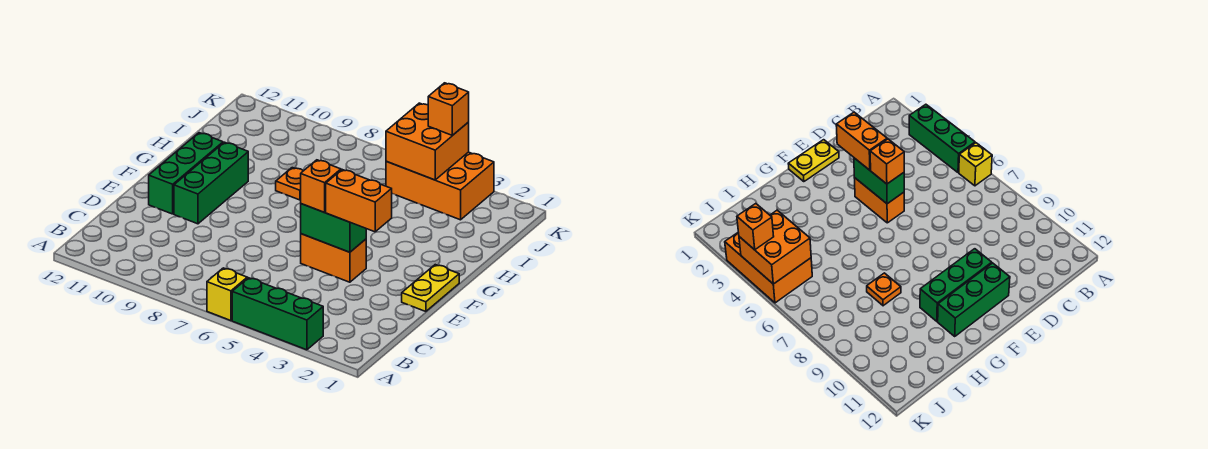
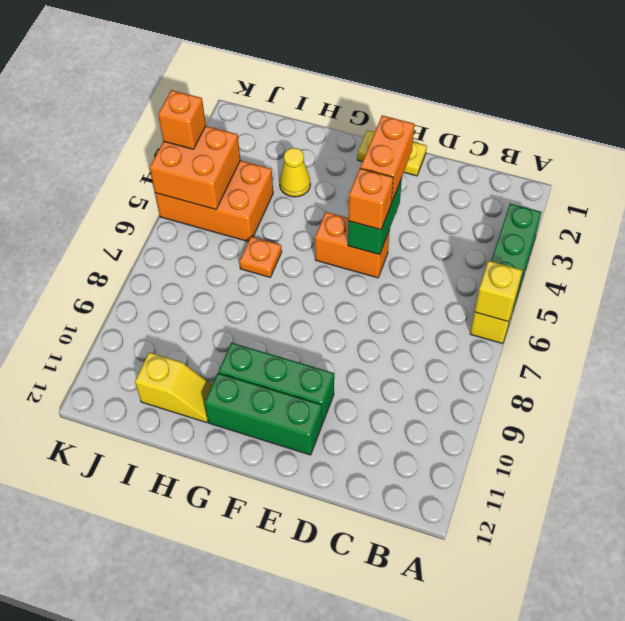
none -> yellow 1x1 brick [475,261,523,321]
orange 1x2 brick [301,234,366,282] -> orange 1x2 brick turned to [315,212,390,278]
none -> yellow 1x1 cone [279,148,311,197]
orange 1x1 plate [276,168,303,200] -> orange 1x1 plate moved to [239,237,282,277]
none -> yellow 1x2 slope [135,352,212,422]
orange 2x3 brick [386,152,494,220] -> orange 2x3 brick turned to [155,160,273,242]

